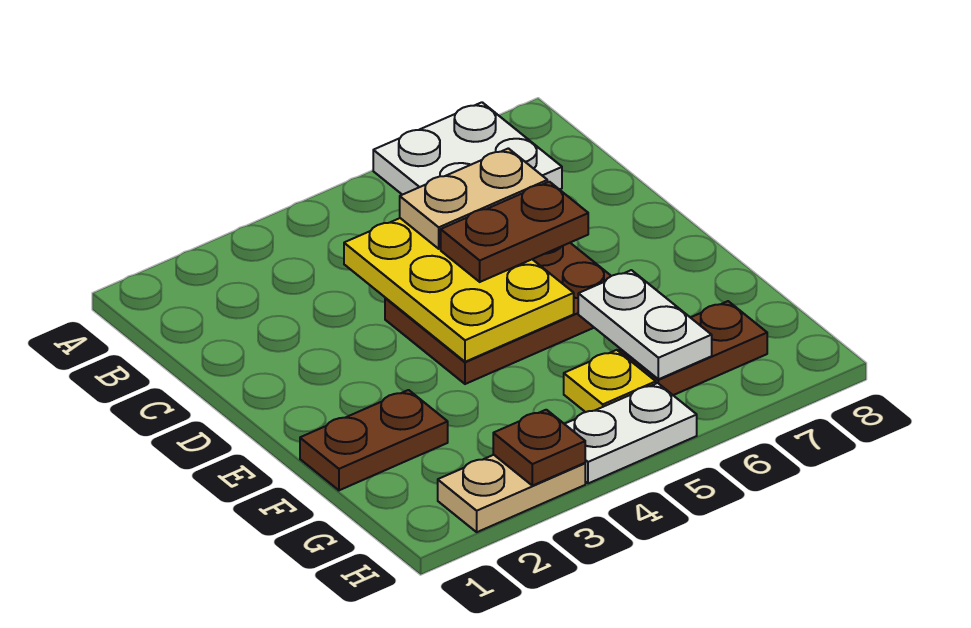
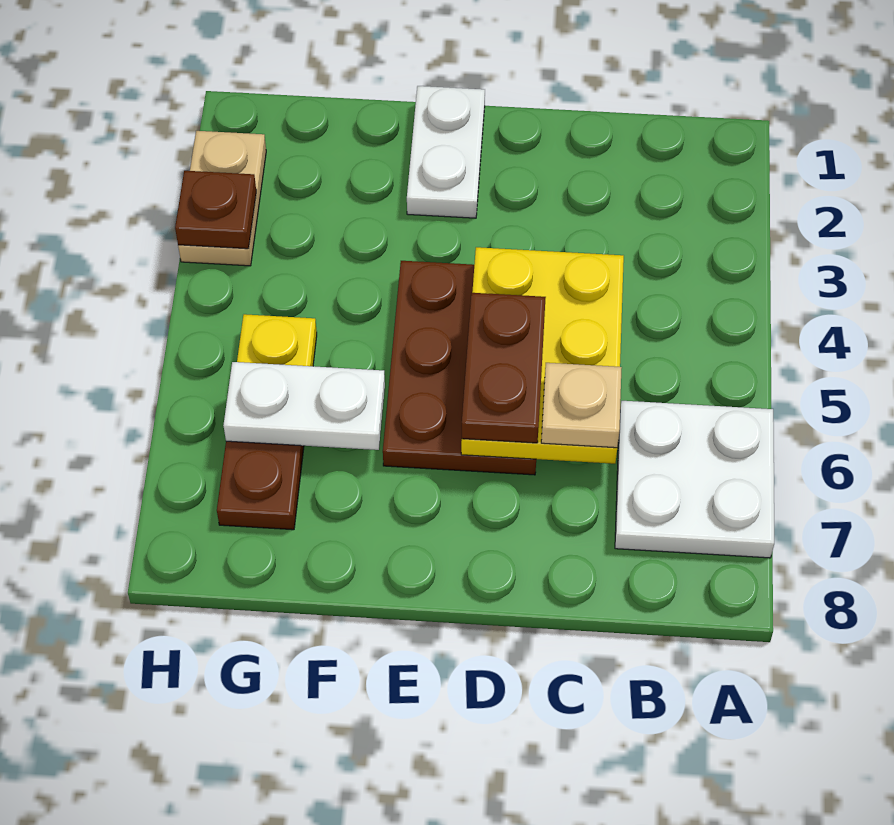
yellow 2x3 plate [344,218,574,362] -> yellow 2x3 plate turned to [461,247,624,464]
tan 1x2 plate [400,148,547,249] -> tan 1x1 plate [541,363,622,448]
brown 1x2 plate [300,390,448,490] -> none
white 1x2 plate [565,383,697,483] -> white 1x2 plate moved to [407,86,485,218]

